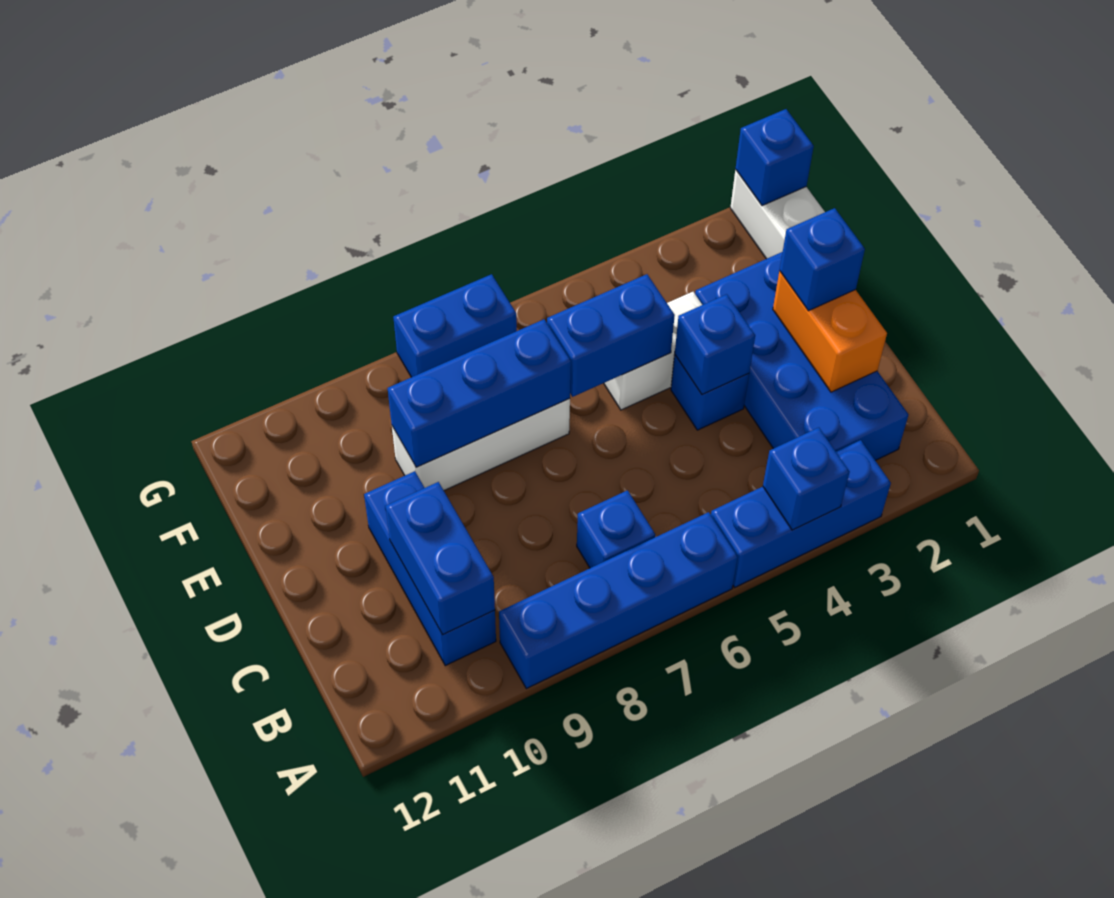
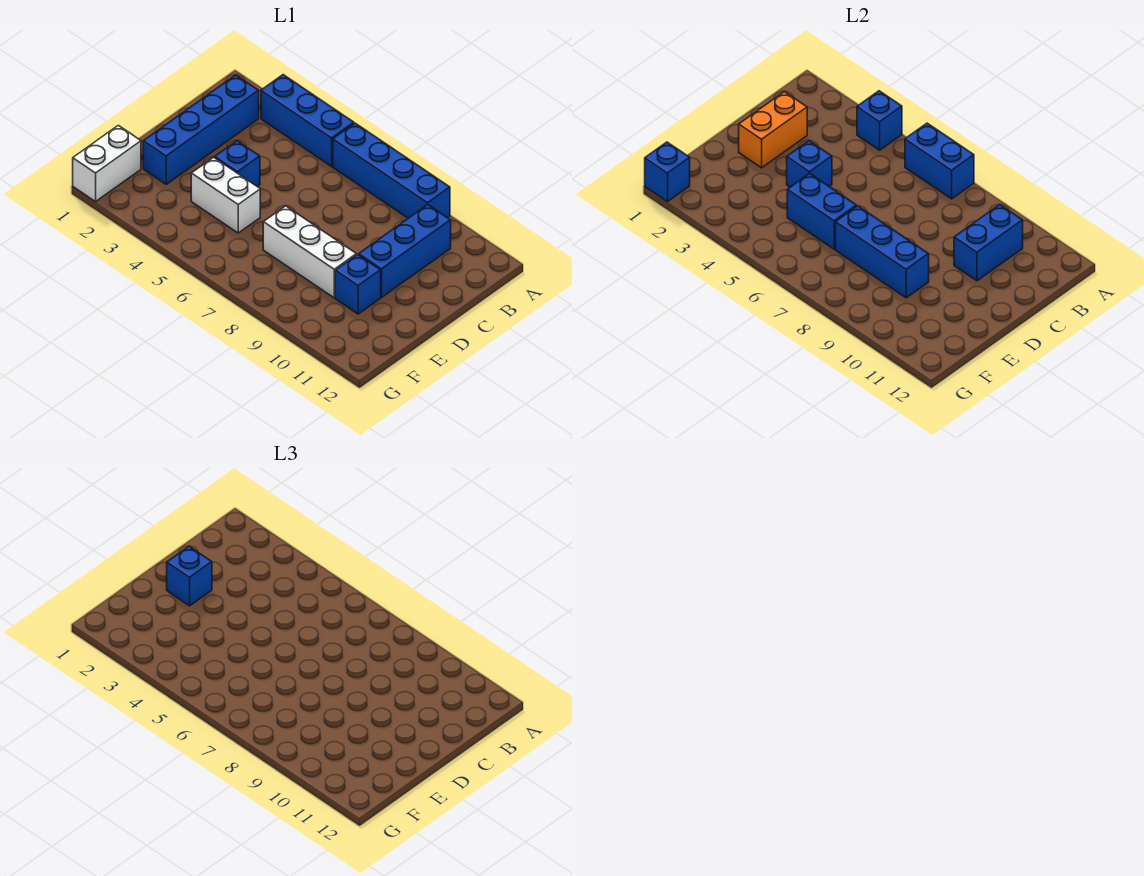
blue 2x4 brick [695,252,908,460] -> blue 1x4 brick [143,75,259,184]
blue 1x1 brick [577,490,655,568] -> blue 1x1 brick moved to [335,254,381,314]
blue 1x2 brick [393,274,517,377] -> blue 1x2 brick moved to [905,123,974,199]

